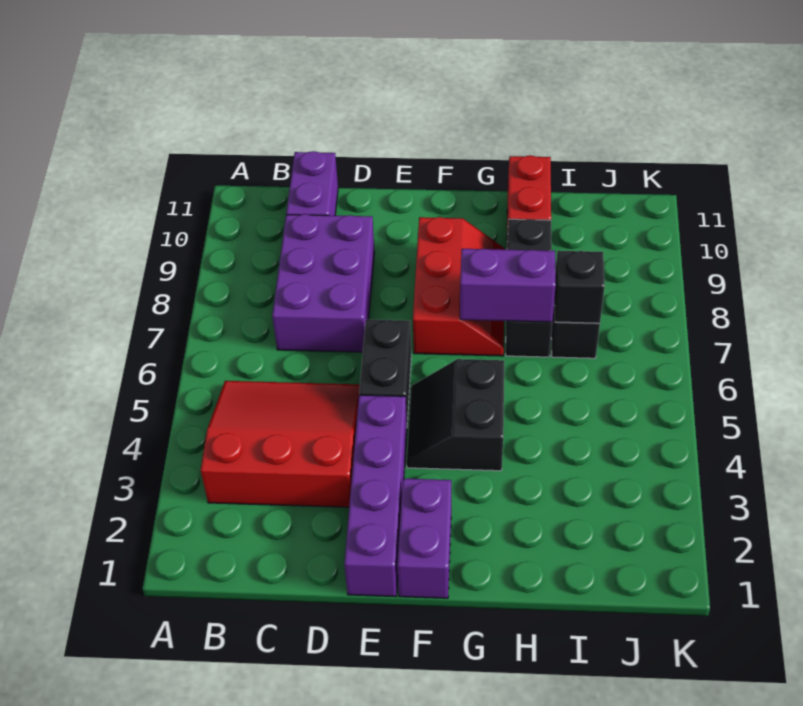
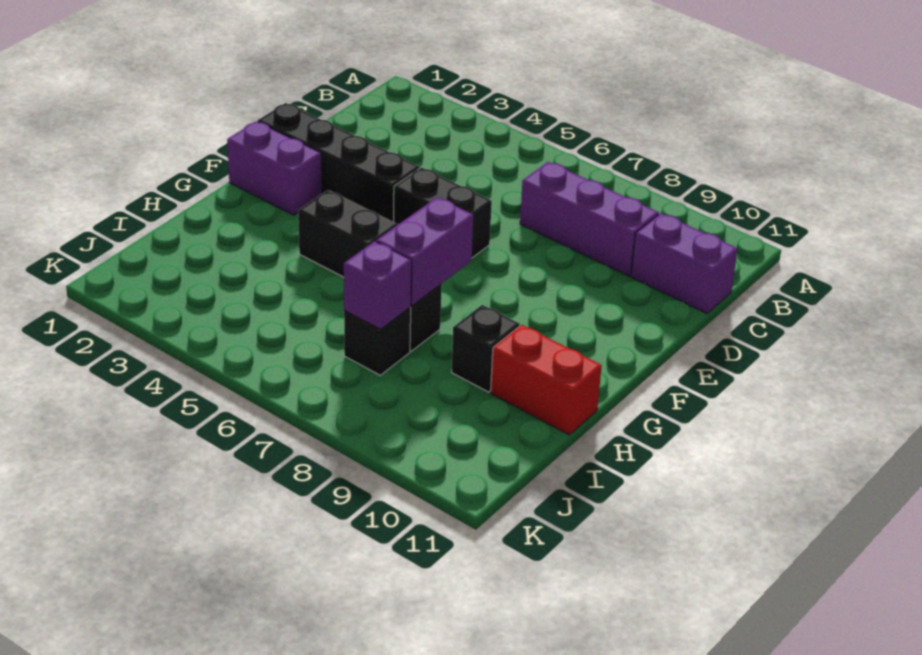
red 3x3 slope [201,381,360,507] -> none
purple 2x3 brick [272,214,375,352] -> purple 1x3 brick [520,162,659,276]
purple 1x4 brick [344,395,407,597] -> black 1x4 brick [258,103,420,222]
red 2x3 slope [413,217,505,356] -> none
black 1x1 brick [554,251,605,323] -> purple 1x1 brick [344,241,412,329]

